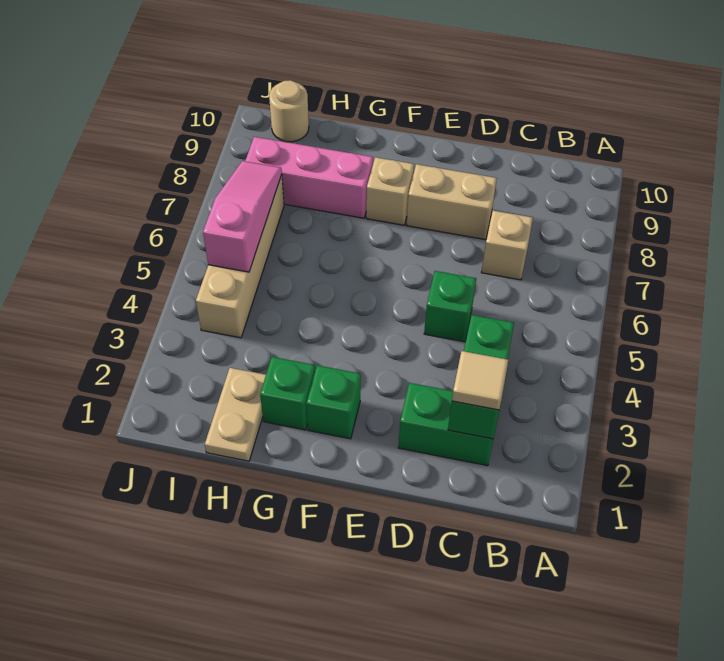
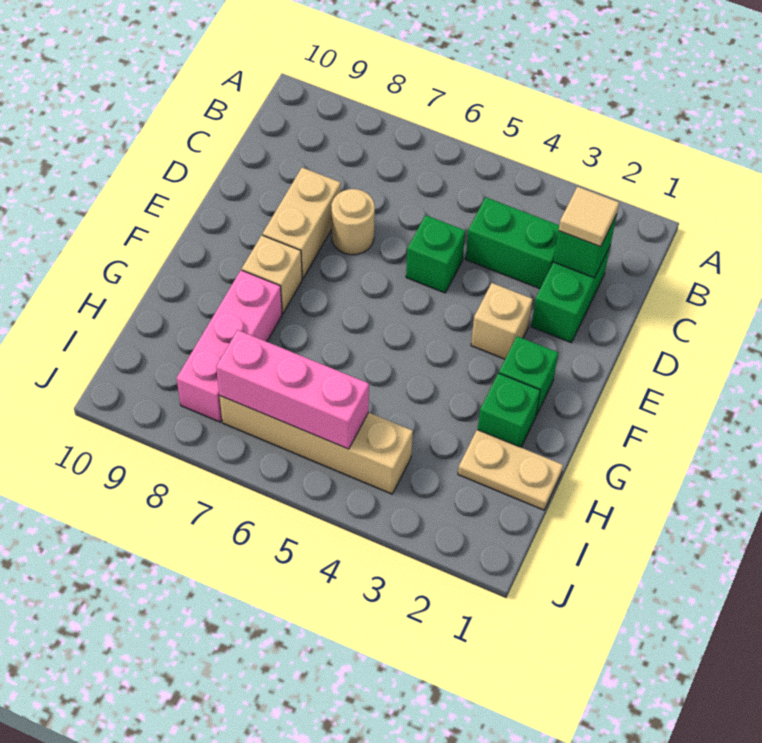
tan 1x1 brick [481,211,533,280] -> tan 1x1 brick moved to [471,283,533,359]
pink 1x3 slope [203,161,282,272] -> pink 1x3 brick [216,330,369,449]
tan 1x1 round brick [269,80,309,142] -> tan 1x1 round brick moved to [331,189,375,255]

